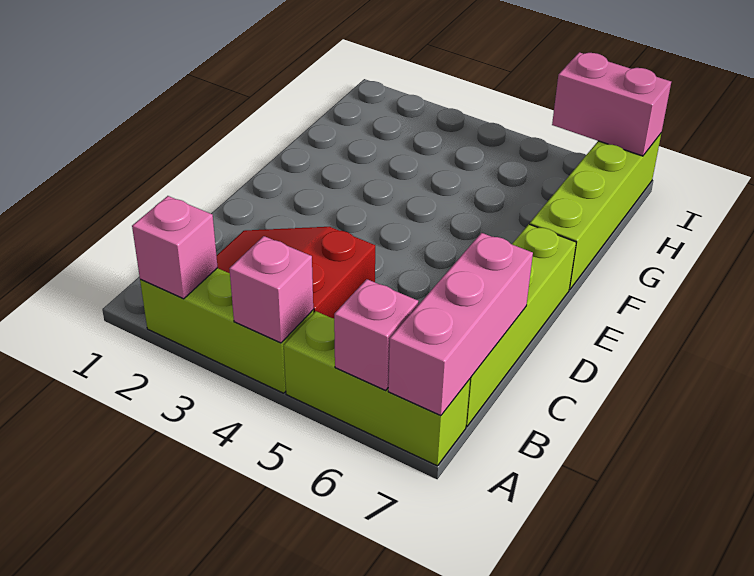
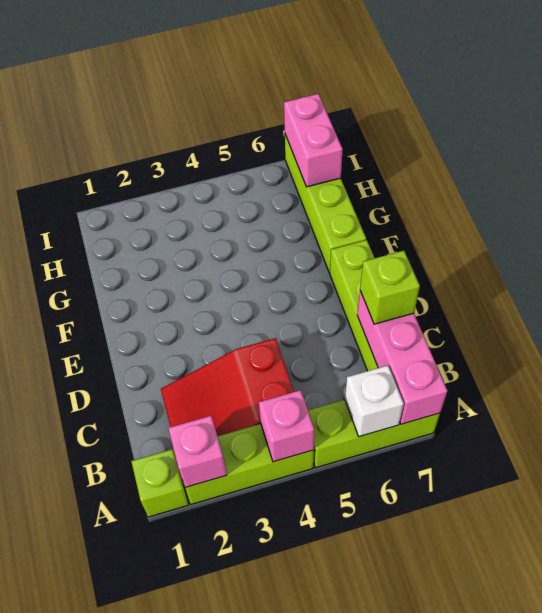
none -> lime 1x1 brick [131,449,189,517]
pink 1x1 brick [334,279,419,390] -> white 1x1 brick [345,365,404,437]
none -> lime 1x1 brick [360,251,420,324]
pink 1x2 brick [552,52,671,156] -> pink 1x2 brick turned to [284,94,343,187]

